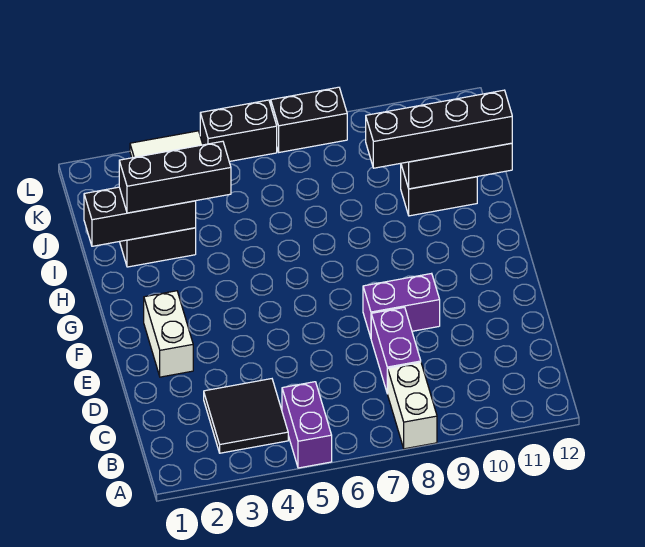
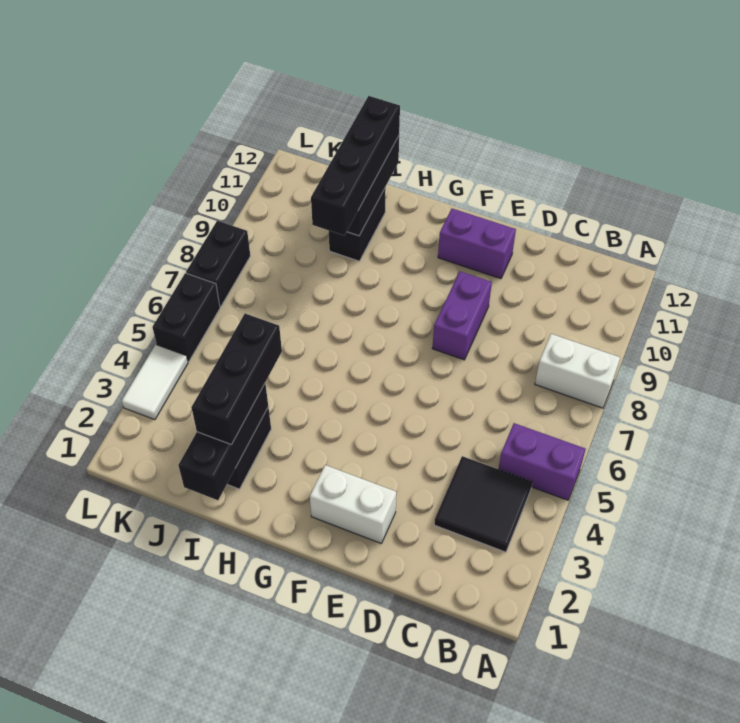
purple 1x2 brick [371,307,421,394] -> purple 1x2 brick moved to [438,209,516,279]

